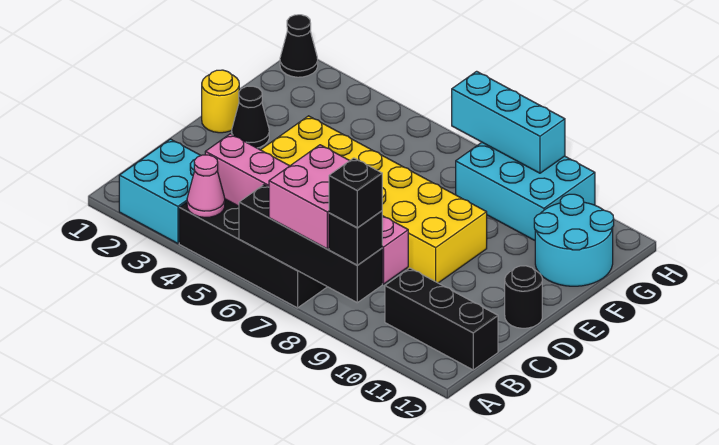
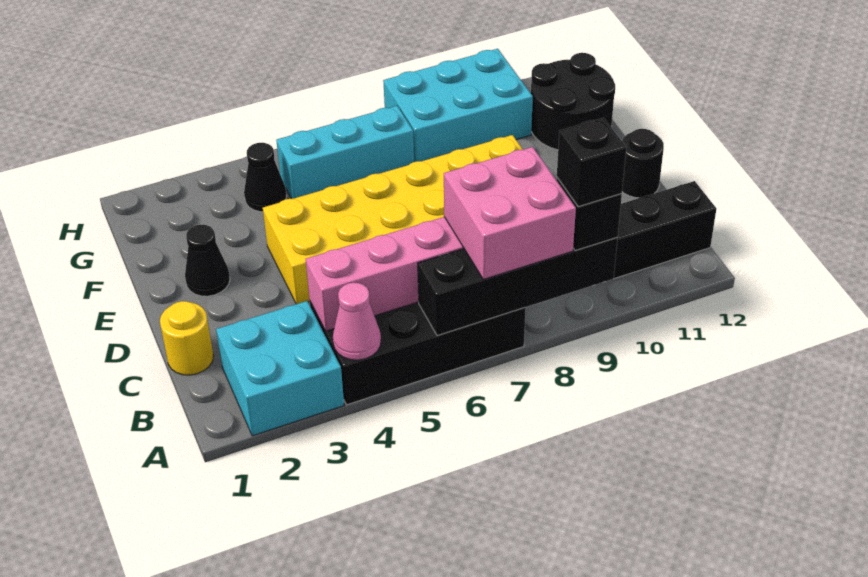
yellow 1x1 round brick [202,70,239,133] -> yellow 1x1 round brick moved to [160,301,214,375]
cyan 2x2 round brick [534,194,614,286] -> black 2x2 round brick [531,53,615,150]
black 1x1 cone [280,15,318,77] -> black 1x1 cone moved to [244,143,287,212]
cyan 1x3 brick [452,71,565,173] -> cyan 1x3 brick moved to [276,106,414,199]

